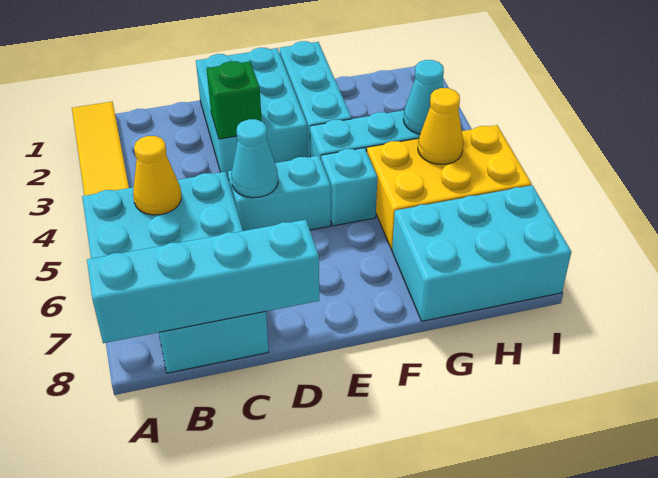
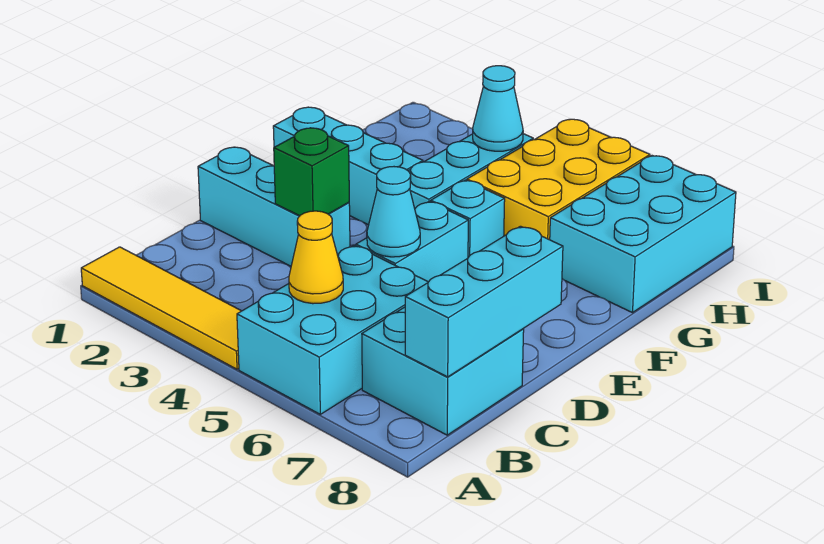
cyan 1x4 brick [87,220,319,343] -> cyan 1x3 brick [405,226,563,377]
cyan 2x3 brick [196,48,308,180] -> cyan 1x3 brick [198,147,350,266]
yellow 1x1 cone [418,88,463,164] -> none

